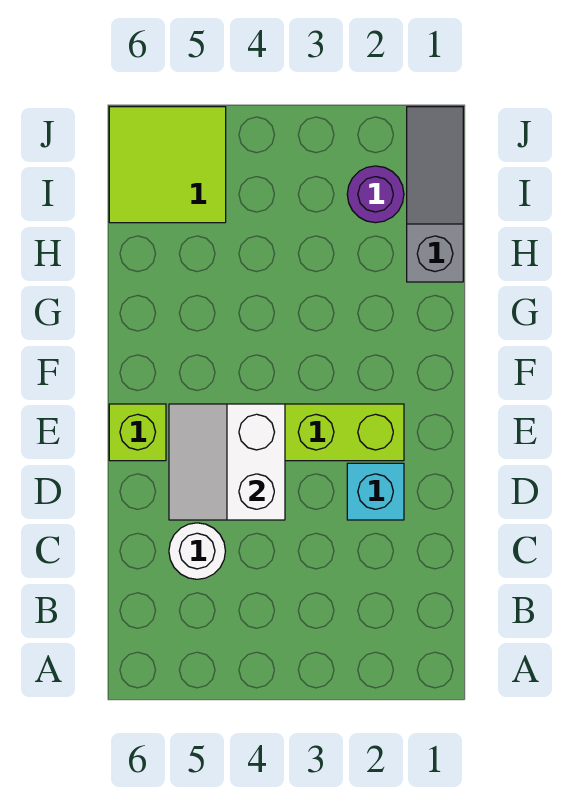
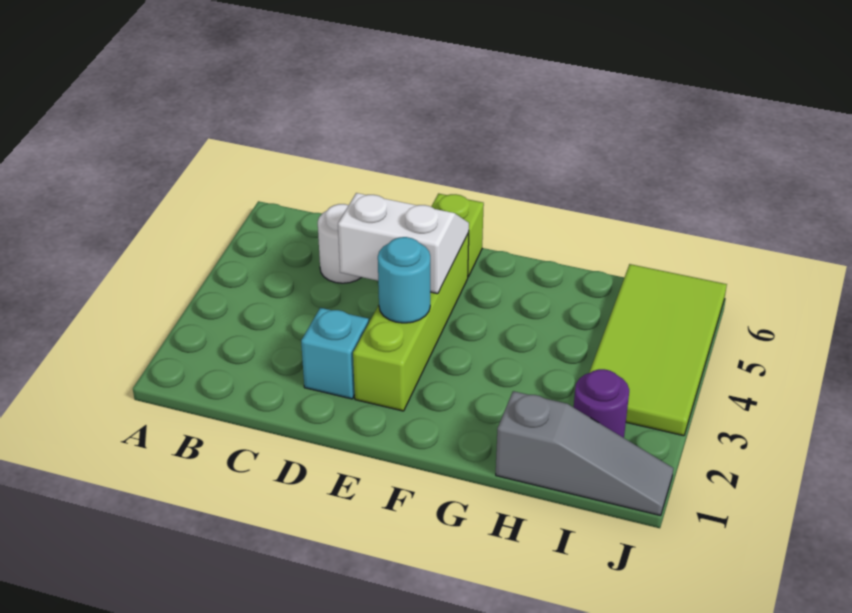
none -> cyan 1x1 round brick [378,237,430,323]
lime 2x2 tile [109,107,226,223] -> lime 2x4 tile [589,264,727,436]

